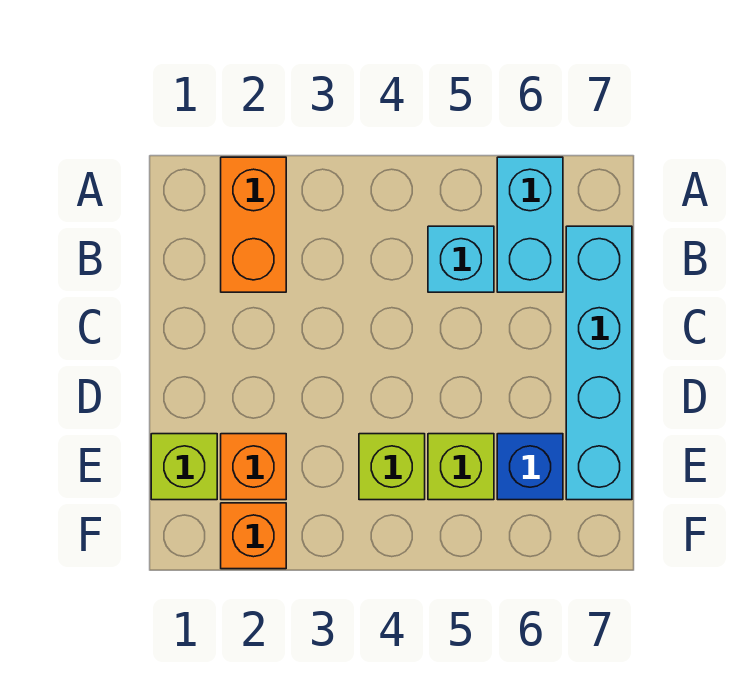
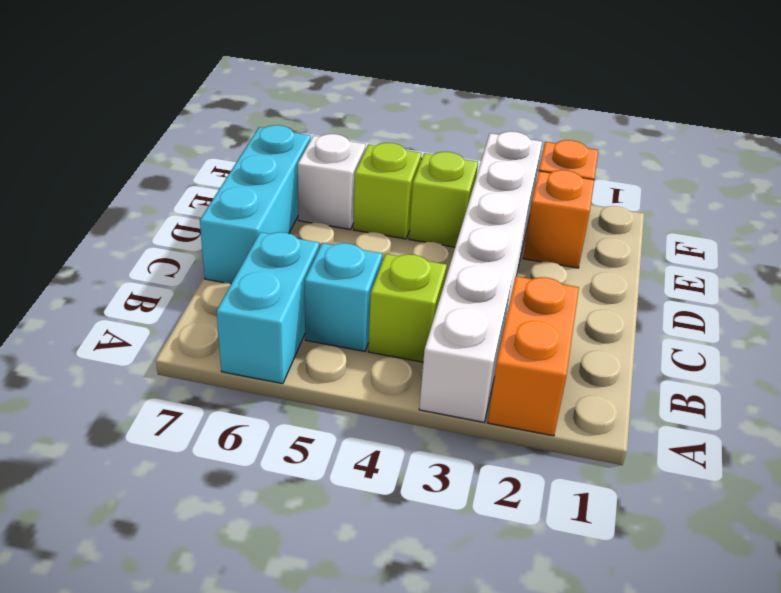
none -> white 1x6 brick [419,131,542,422]
cyan 1x4 brick [566,226,632,500] -> cyan 1x3 brick [200,125,311,284]
lime 1x1 brick [151,434,217,500] -> lime 1x1 brick moved to [368,254,447,362]
blue 1x1 brick [497,434,563,500] -> white 1x1 brick [298,134,365,230]

